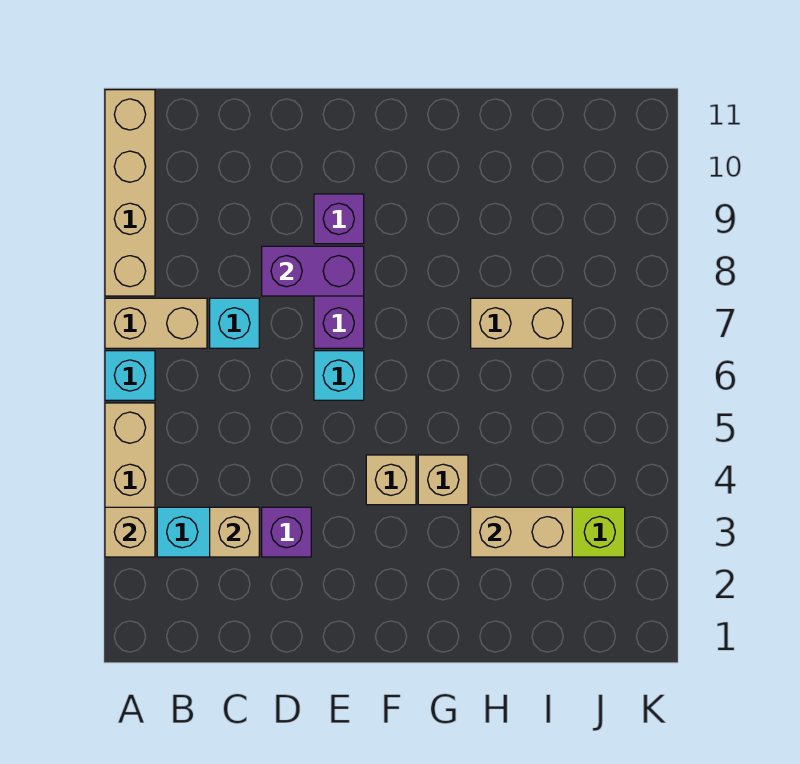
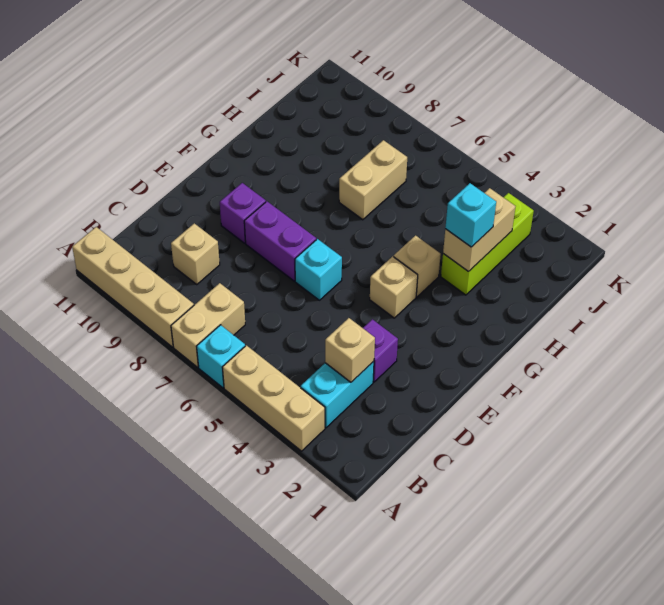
tan 1x1 brick [105,507,155,557] -> tan 1x1 brick moved to [171,223,220,284]
cyan 1x1 brick [210,298,259,348] -> cyan 1x1 brick moved to [445,183,496,247]
purple 1x2 brick [262,246,364,296] -> none

